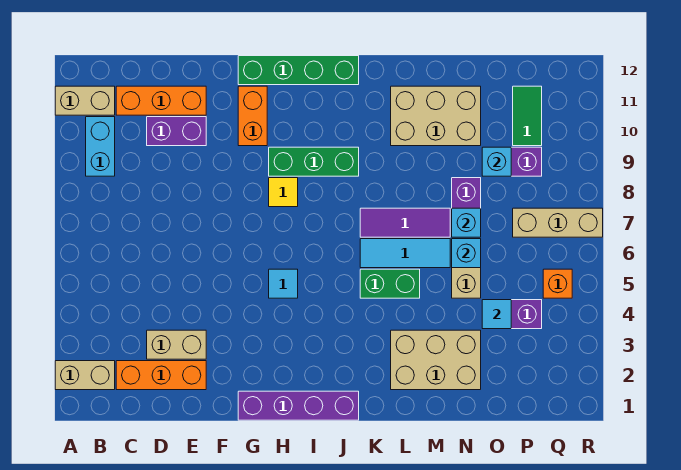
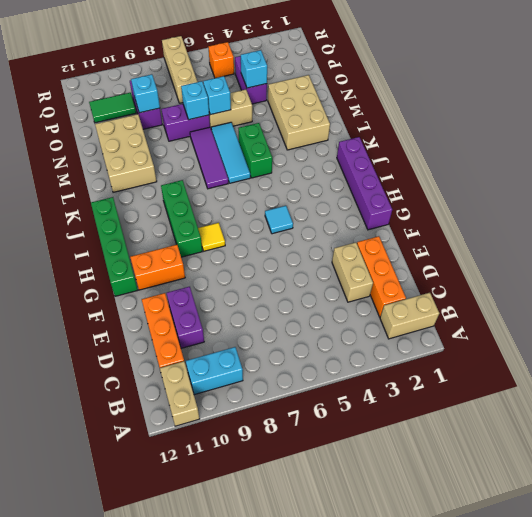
tan 1x2 brick [55,361,115,390] -> tan 1x2 brick turned to [380,293,439,339]
cyan 1x1 tile [482,300,511,329] -> cyan 1x1 brick [241,50,267,88]

